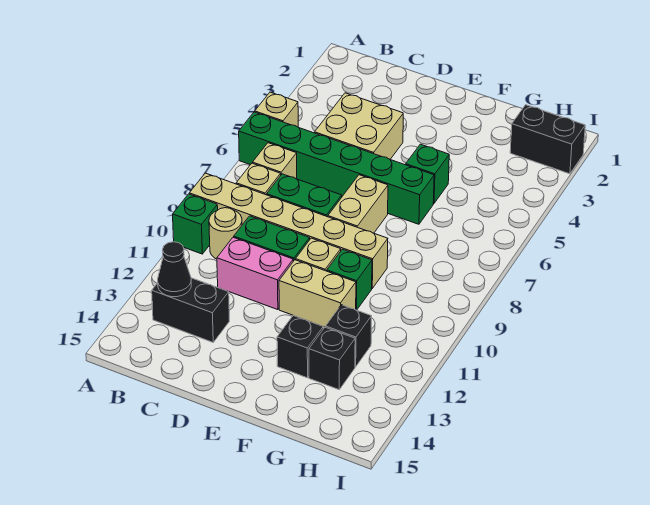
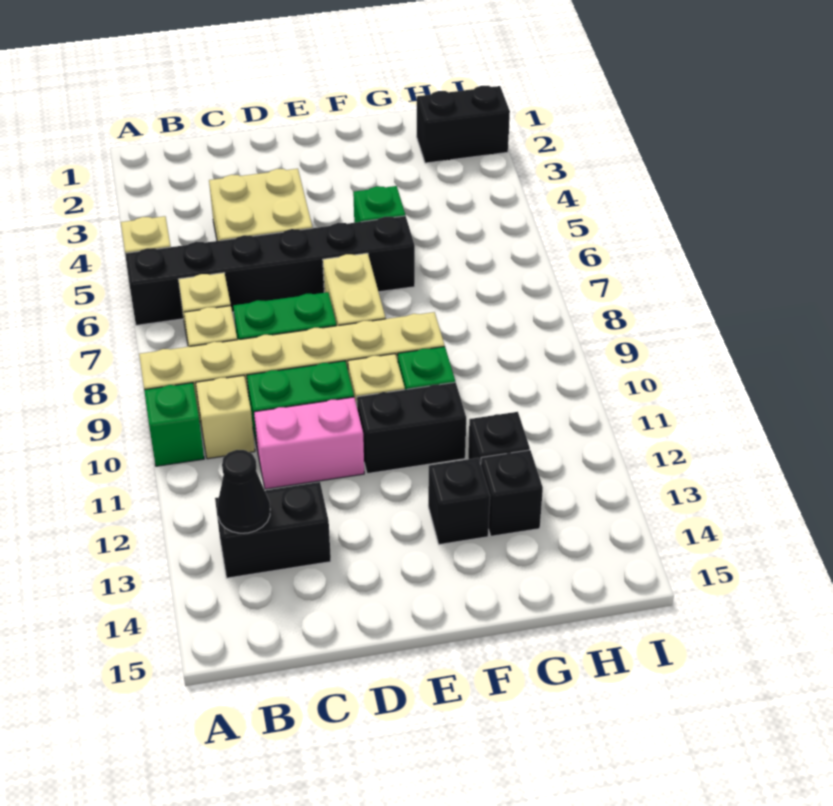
green 1x6 brick [239,112,434,224] -> black 1x6 brick [125,216,415,325]
tan 1x1 round brick [209,208,242,259] -> tan 1x1 brick [196,375,255,459]
tan 1x2 brick [279,260,356,327] -> black 1x2 brick [357,382,466,474]

